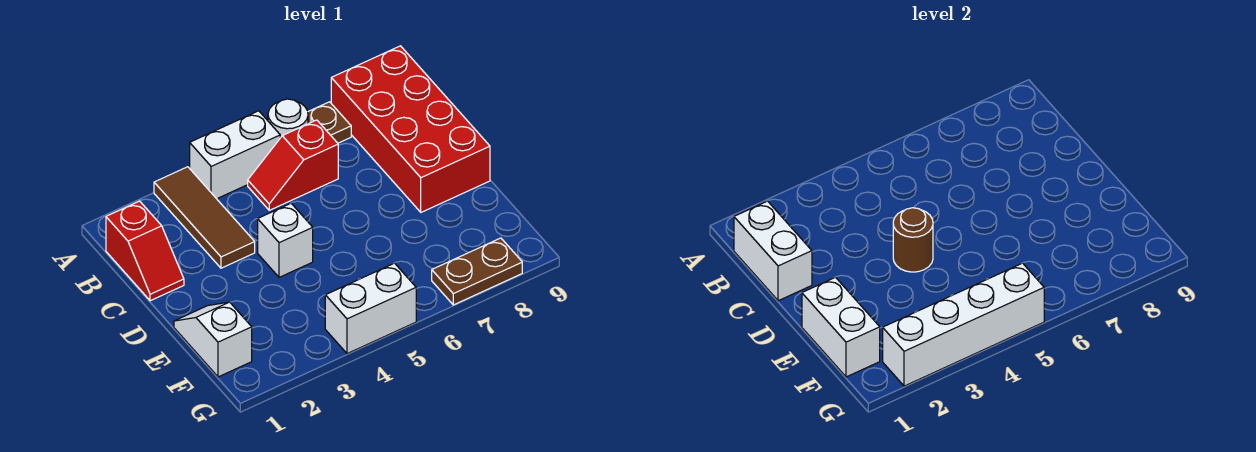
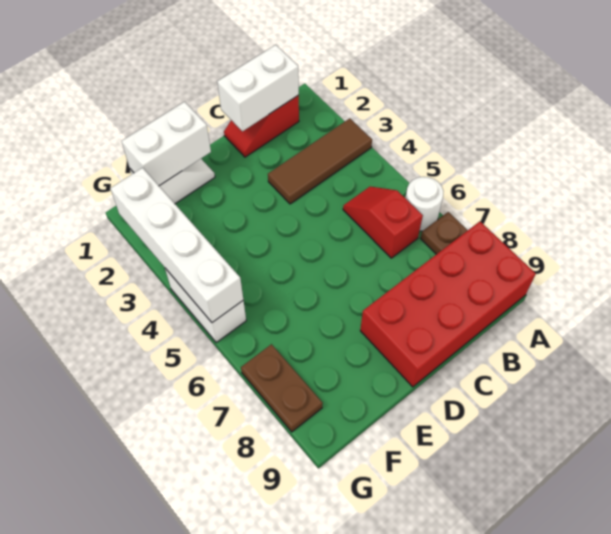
white 1x2 brick [190,111,280,199] -> none
white 1x1 brick [258,203,313,277] -> none
brown 1x1 round brick [893,208,933,272] -> none

